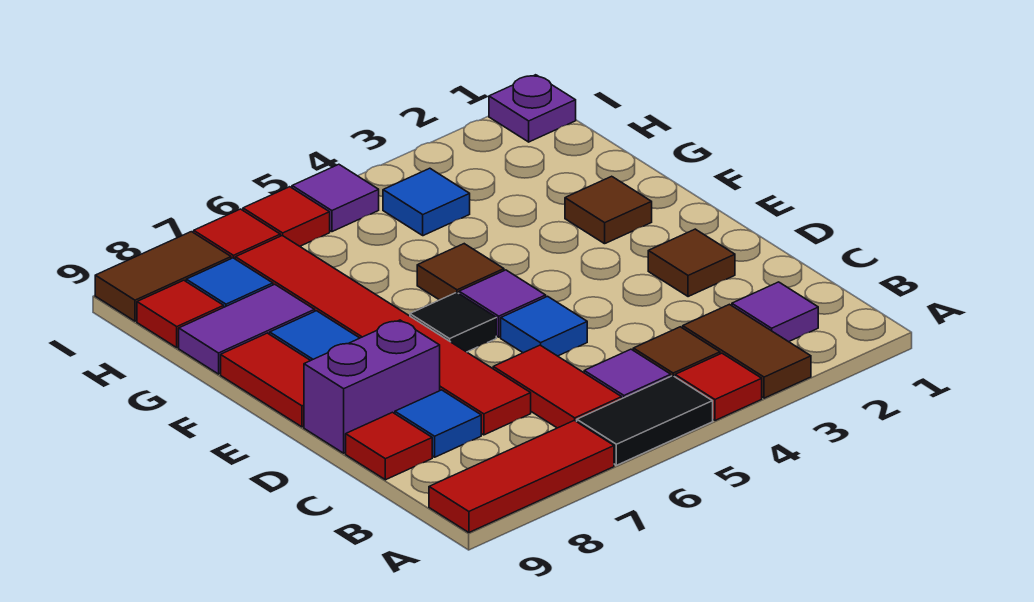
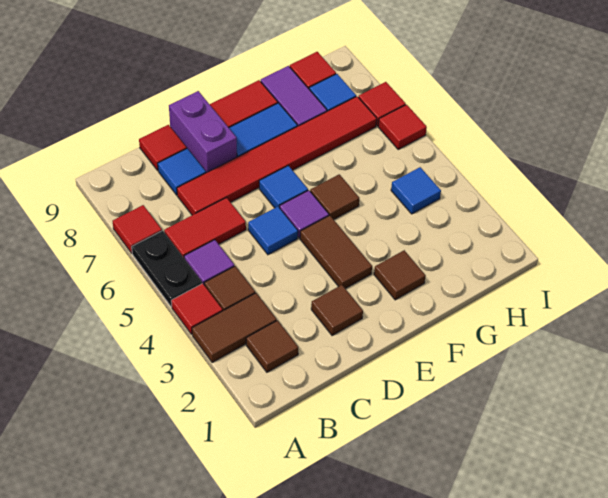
black 1x2 tile [577,376,713,465] -> black 1x2 plate [132,231,202,307]
red 1x3 tile [429,420,614,533] -> red 1x1 tile [113,205,162,253]
purple 1x1 tile [732,282,818,342] -> brown 1x1 tile [246,320,298,372]
black 1x1 tile [410,292,496,352] -> blue 1x1 tile [259,166,308,208]
purple 1x1 plate [489,75,576,142] -> none
purple 1x1 tile [292,164,379,232] -> none
brown 1x2 tile [95,232,231,321] -> brown 1x2 tile moved to [300,216,372,289]

